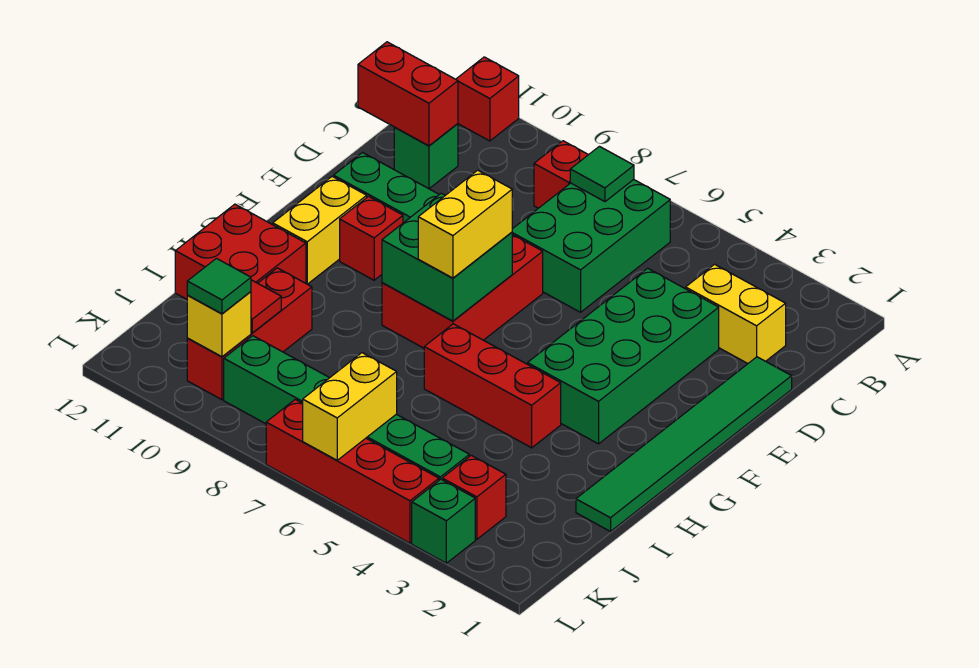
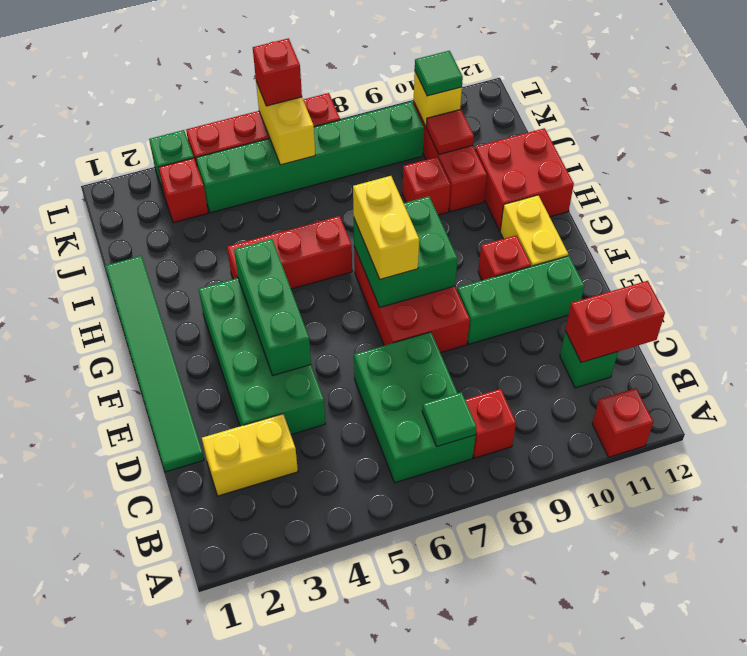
none -> green 1x3 brick [234,239,311,375]
none -> red 1x1 brick [402,157,451,215]
none -> red 1x1 brick [253,38,302,106]

